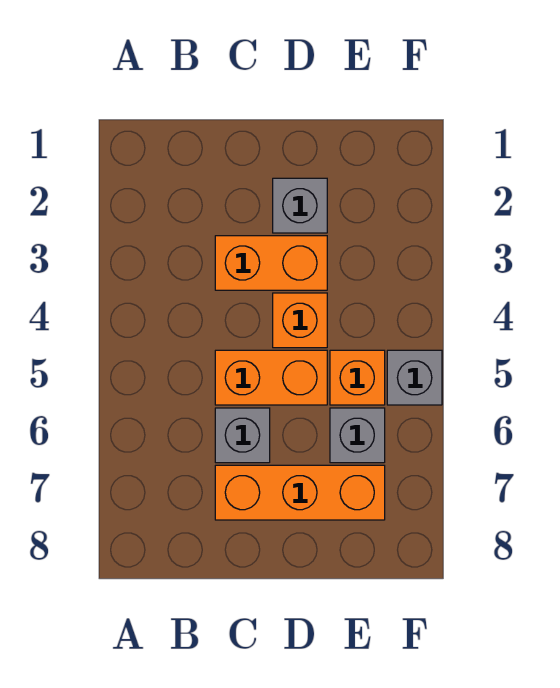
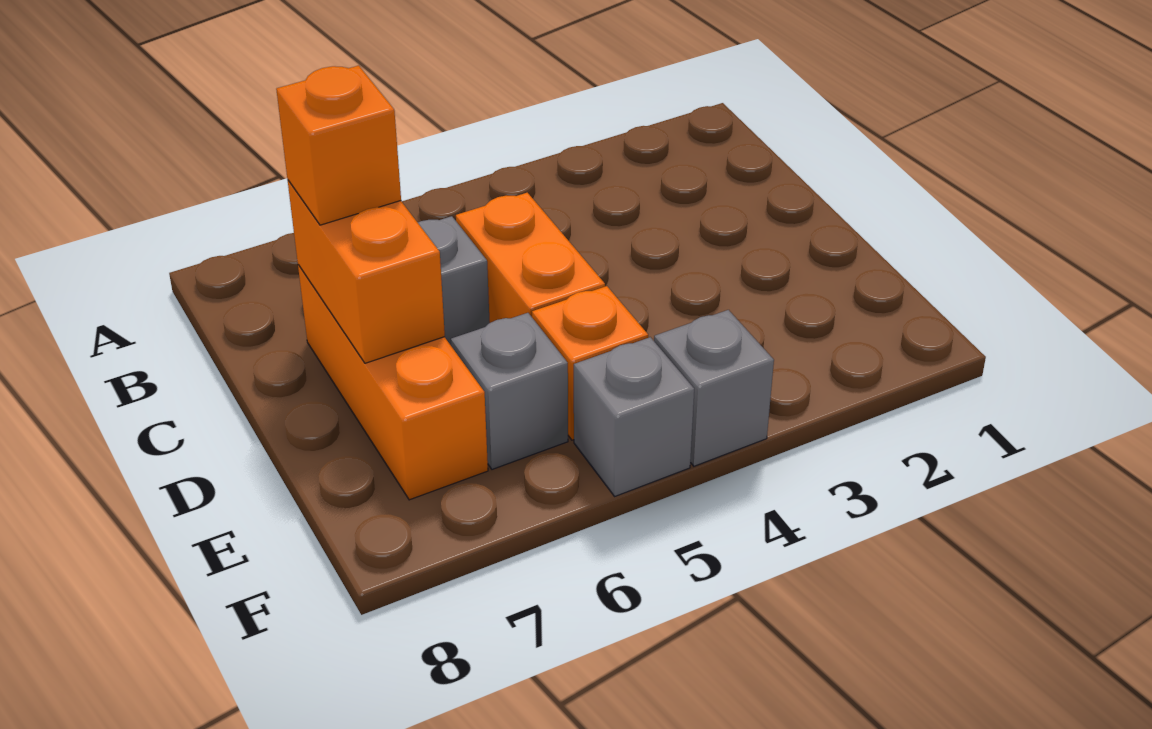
orange 1x2 brick [215,236,327,290] -> orange 1x2 brick moved to [288,180,445,363]
grey 1x1 brick [273,178,327,233] -> grey 1x1 brick moved to [654,310,774,466]
orange 1x1 brick [273,293,327,348] -> orange 1x1 brick moved to [276,66,401,225]

